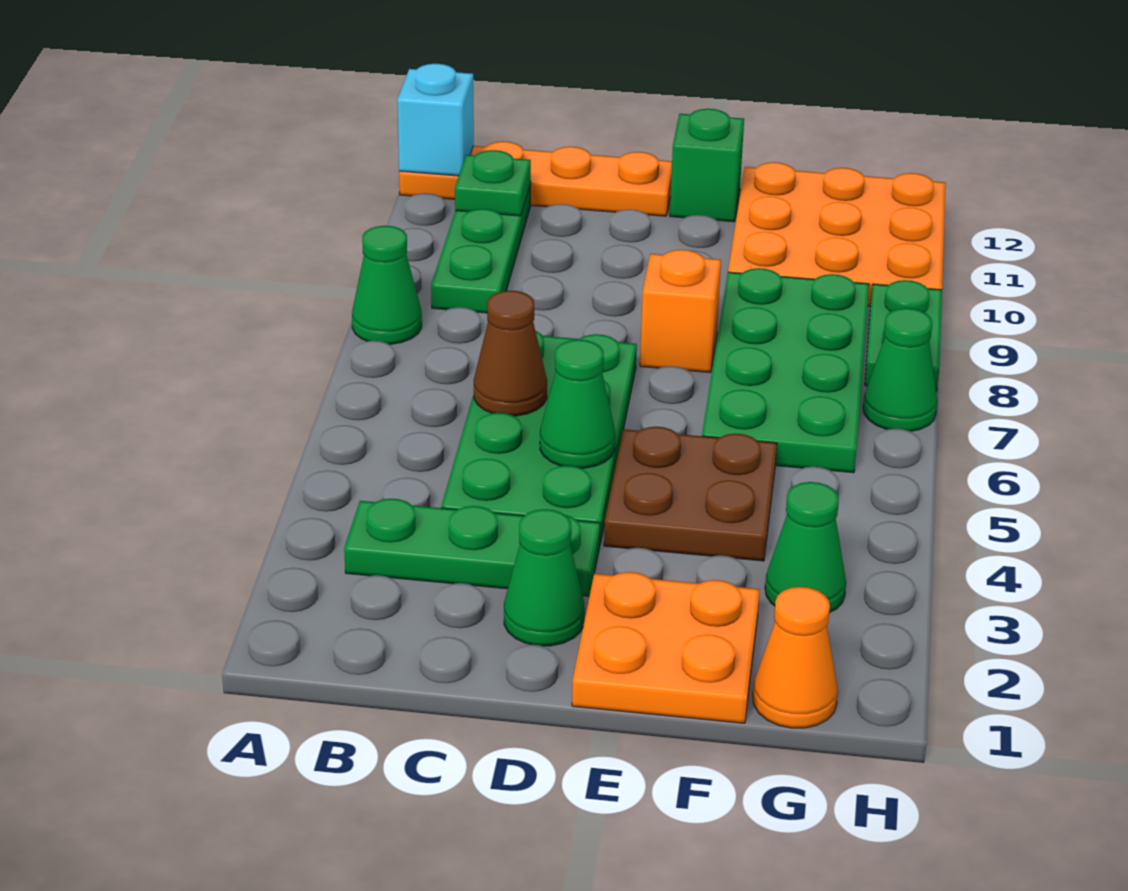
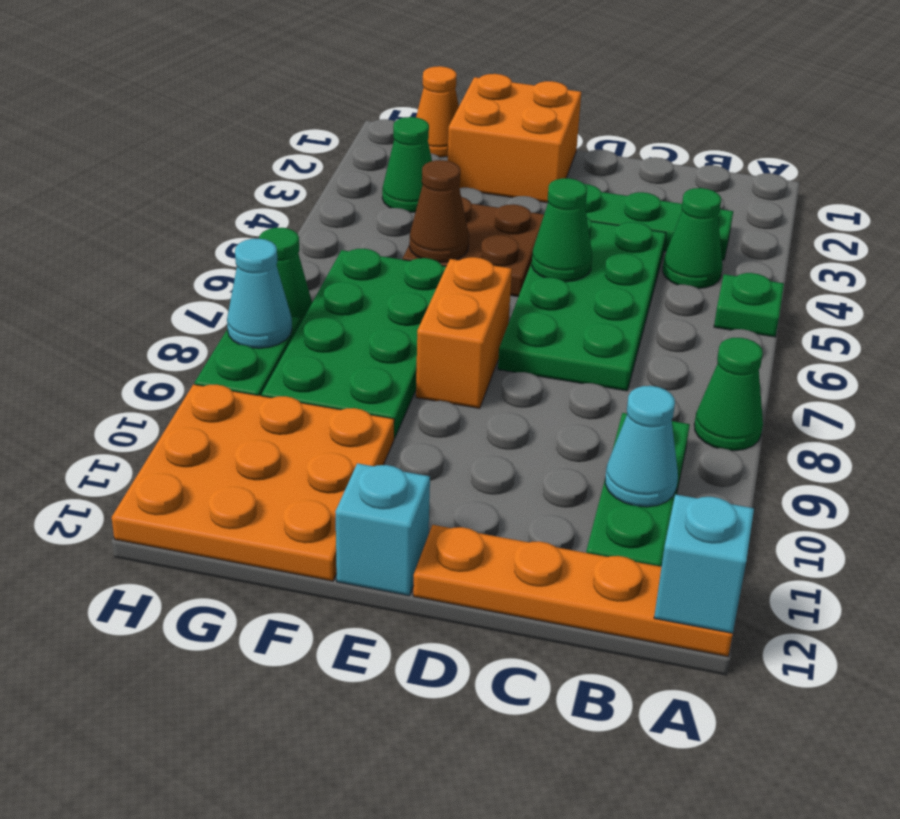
none -> cyan 1x1 cone [605,386,678,507]
green 1x1 plate [455,150,531,216] -> green 1x1 plate moved to [714,273,784,337]
brown 1x1 cone [474,291,547,416] -> brown 1x1 cone moved to [409,160,469,262]
green 1x1 cone [504,509,585,646] -> green 1x1 cone moved to [663,188,723,289]
orange 2x2 plate [572,572,760,723] -> orange 2x2 brick [448,74,581,203]
orange 1x1 brick [640,250,721,372] -> orange 1x2 brick [416,257,512,408]
green 1x1 brick [670,109,744,222] -> cyan 1x1 brick [335,463,430,596]
none -> cyan 1x1 cone [227,239,292,348]

